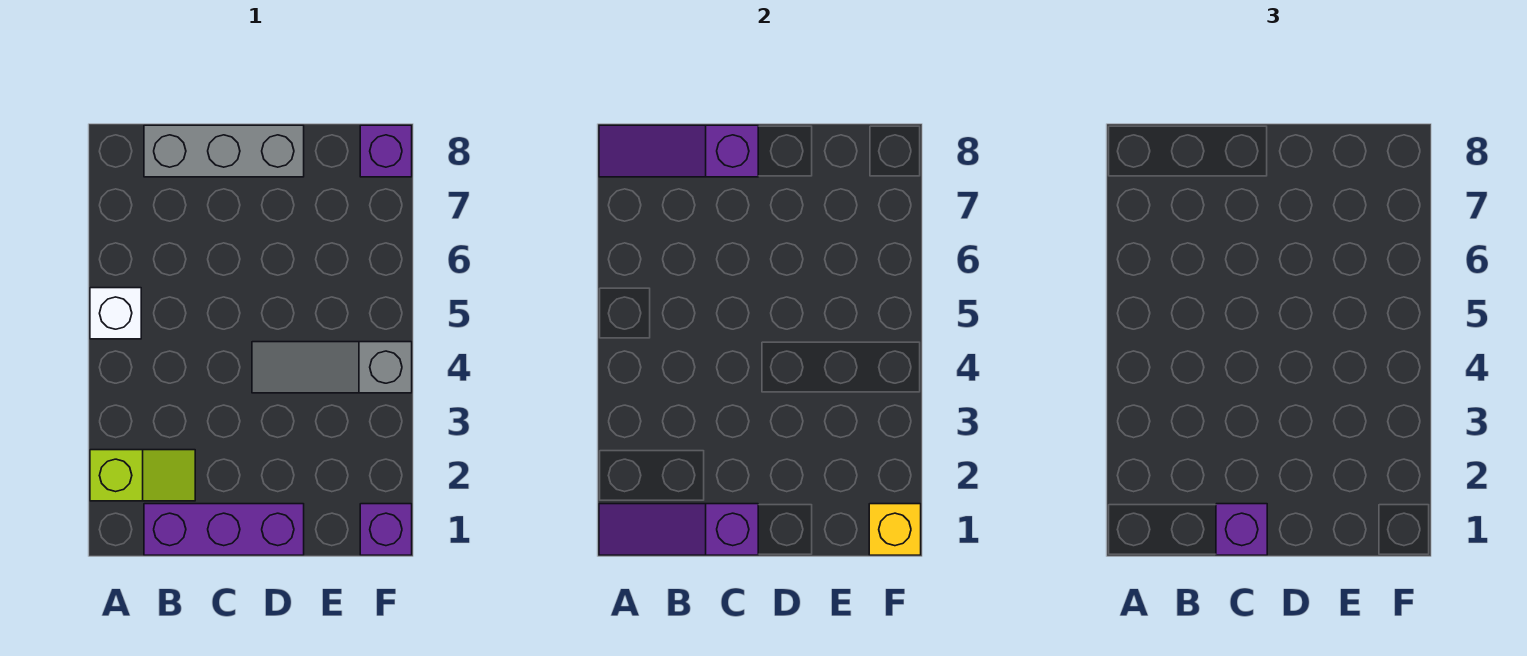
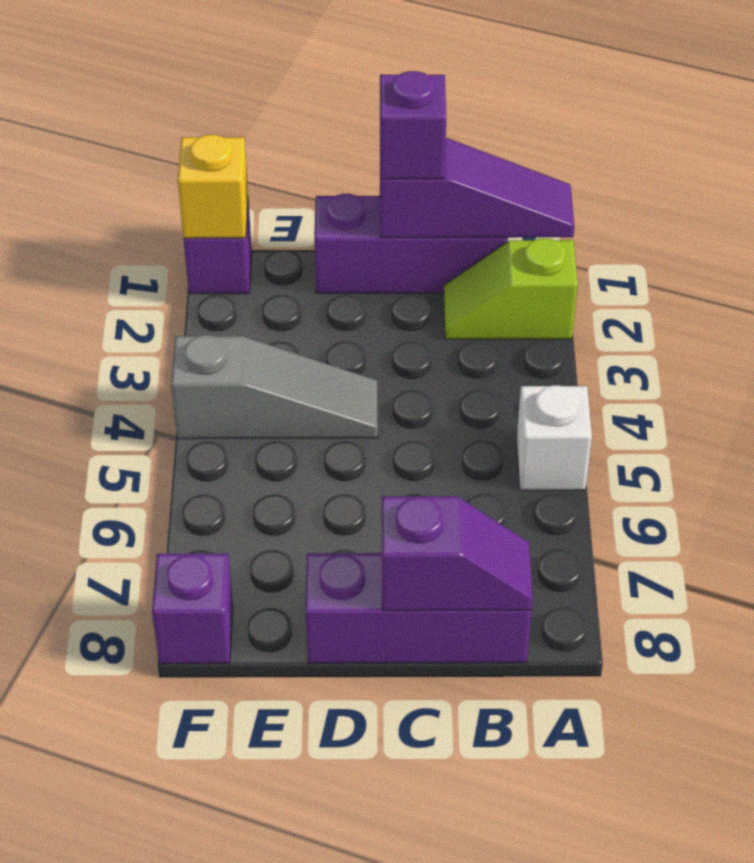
purple 1x3 slope [599,125,758,177] -> purple 1x2 slope [382,496,533,611]
grey 1x3 brick [144,125,304,177] -> purple 1x3 brick [305,553,532,663]

